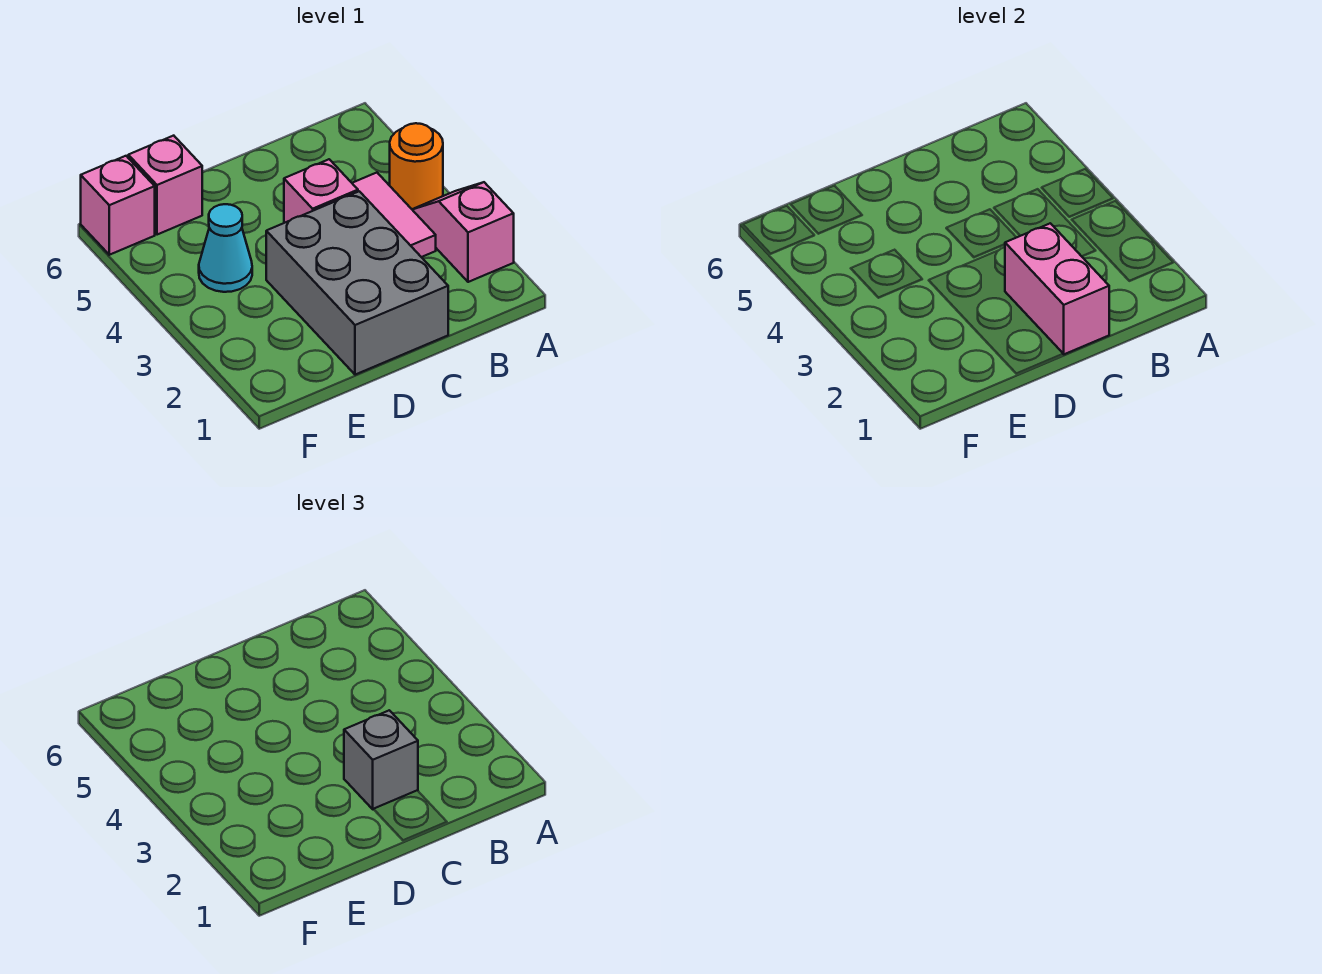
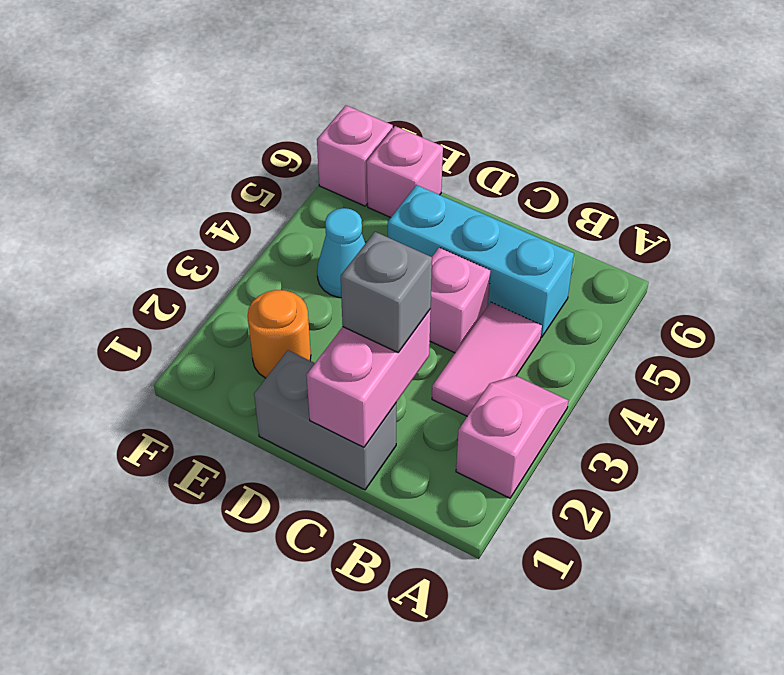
orange 1x1 round brick [390,123,443,209] -> orange 1x1 round brick moved to [248,290,311,378]
none -> cyan 1x3 brick [388,185,574,337]
grey 2x3 brick [266,191,448,375] -> grey 1x2 brick [254,350,396,490]

